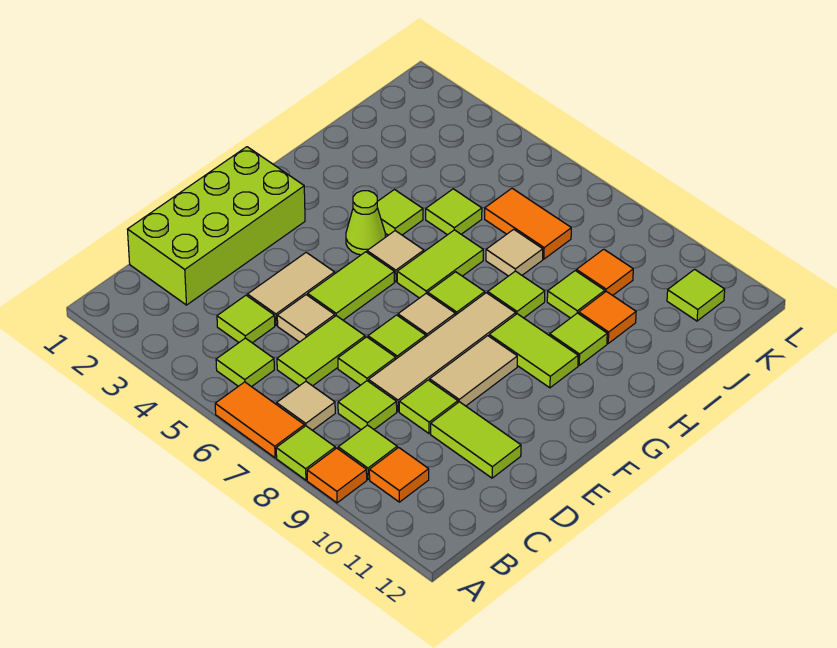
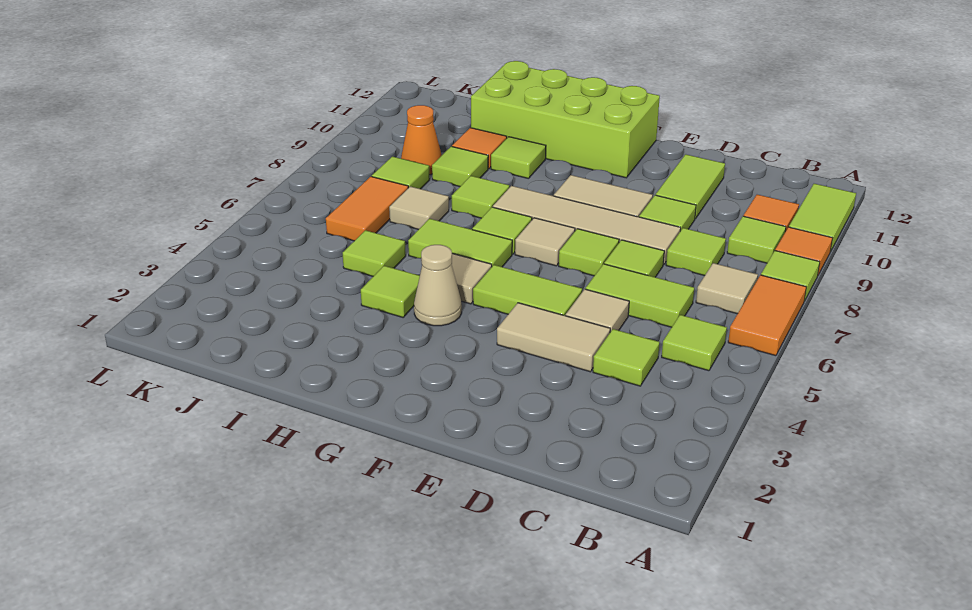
lime 2x4 brick [127,147,305,305] -> lime 2x4 brick moved to [471,61,660,178]
lime 1x1 cone [346,191,385,255] -> tan 1x1 cone [414,245,462,326]
lime 1x2 tile [489,314,578,388] -> lime 1x2 tile moved to [789,184,856,252]
orange 1x1 tile [576,249,633,295] -> orange 1x1 cone [401,105,442,175]
lime 1x1 tile [667,269,725,321] -> lime 1x1 tile moved to [372,156,430,189]

